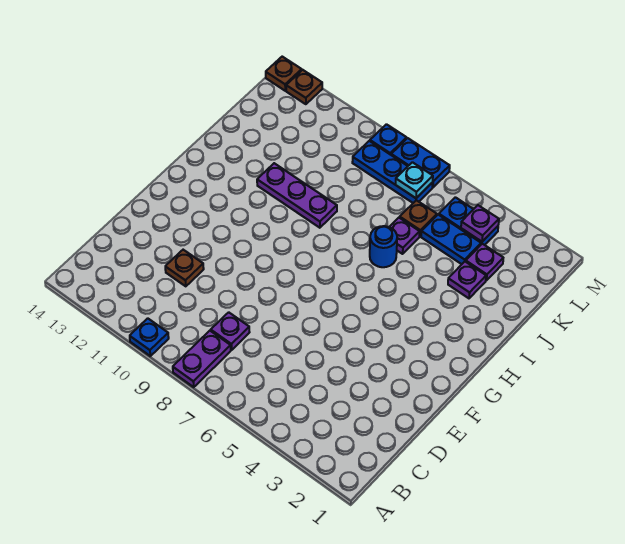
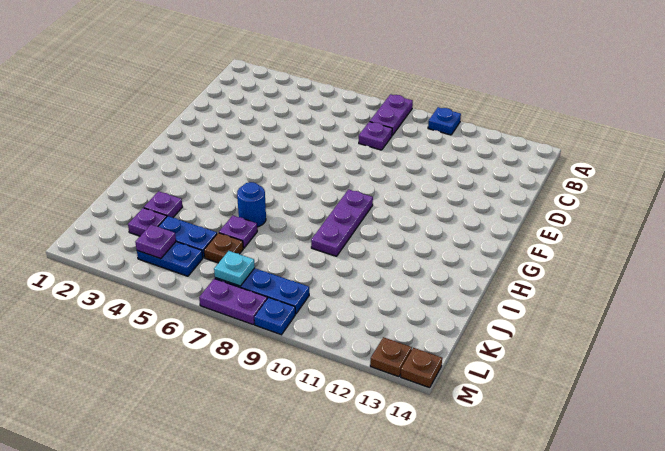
brown 1x1 plate [165,250,204,286] -> none
purple 1x3 plate [257,163,337,228] -> purple 1x3 plate turned to [311,190,373,256]
blue 1x2 plate [391,138,450,188] -> purple 1x2 plate [199,279,267,324]

